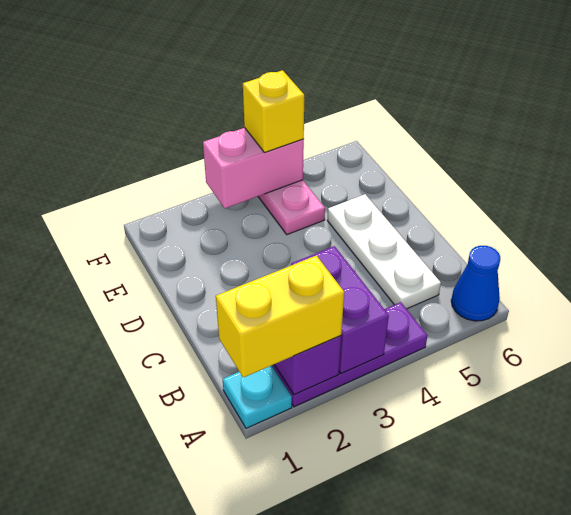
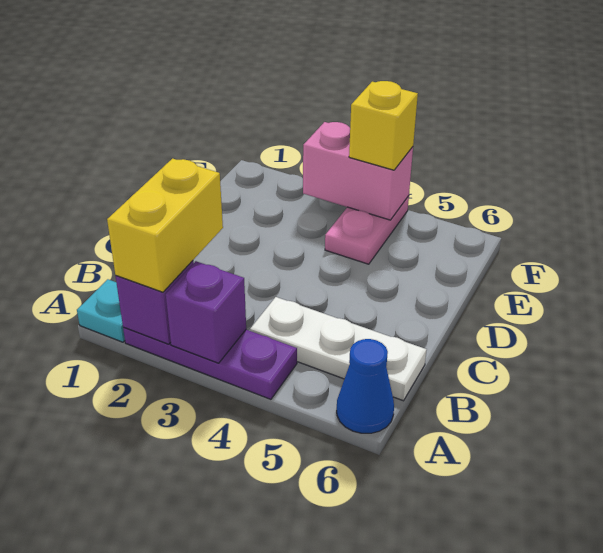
yellow 1x2 brick [216,256,344,378] -> yellow 1x2 brick turned to [107,159,223,292]
purple 1x2 brick [291,246,389,373] -> purple 1x1 brick [166,261,246,363]
white 1x3 plate [327,194,441,309] -> white 1x3 plate turned to [250,297,427,401]

